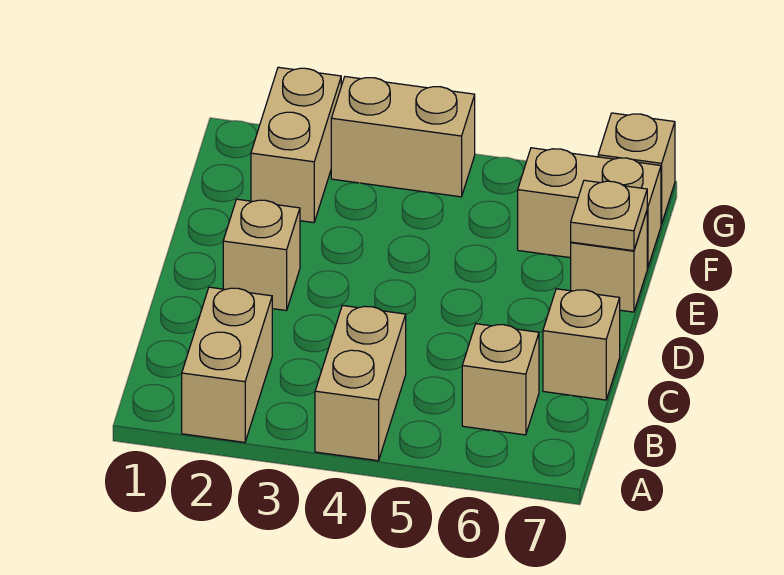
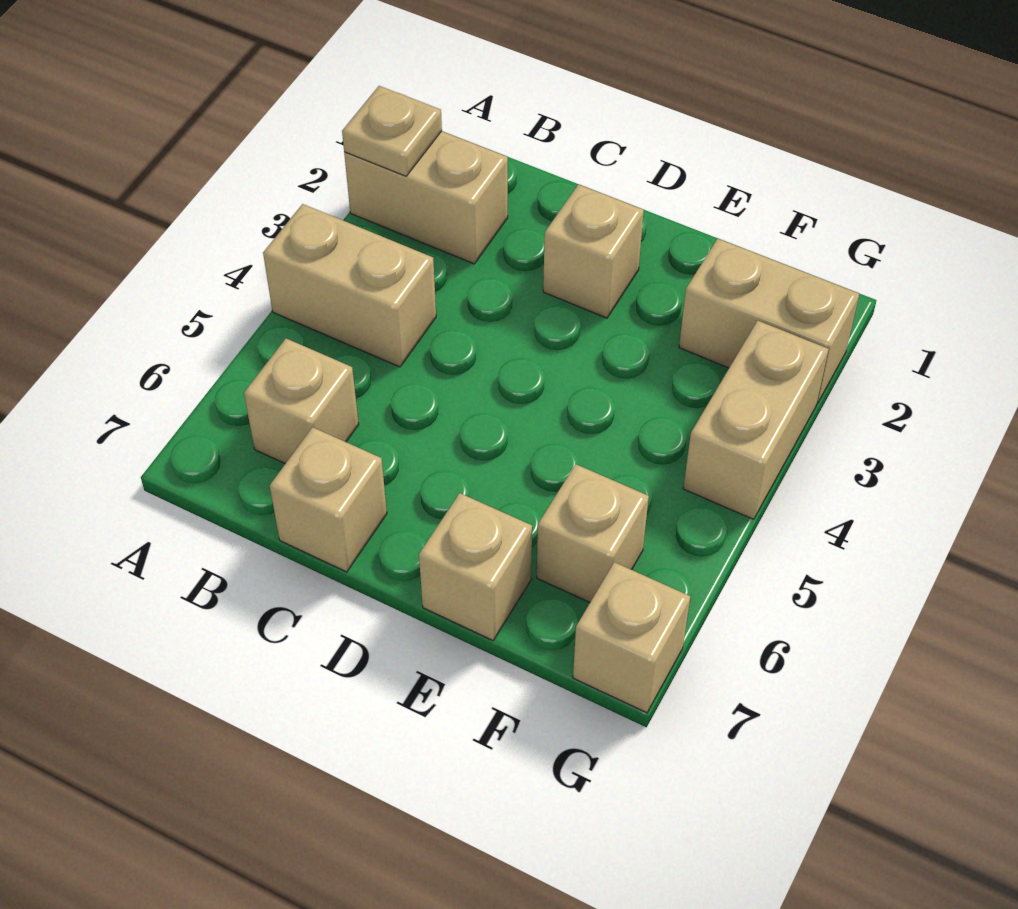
tan 1x1 plate [571,180,647,251] -> tan 1x1 plate moved to [342,86,442,176]
tan 1x2 brick [518,148,661,268] -> tan 1x1 brick [537,464,649,602]

